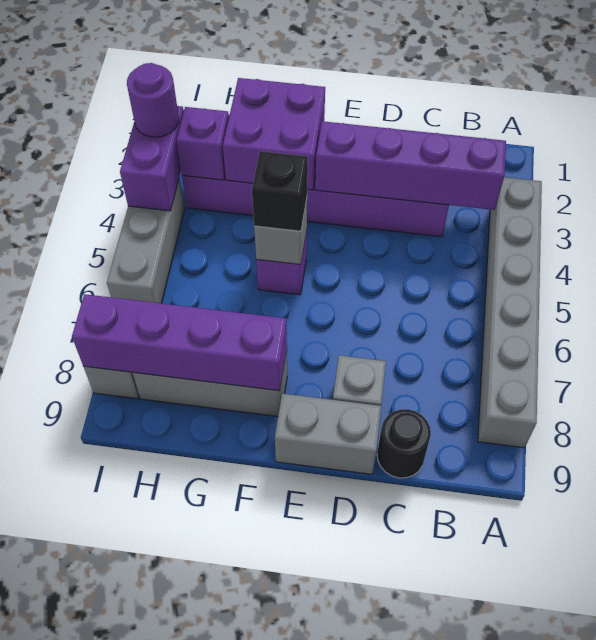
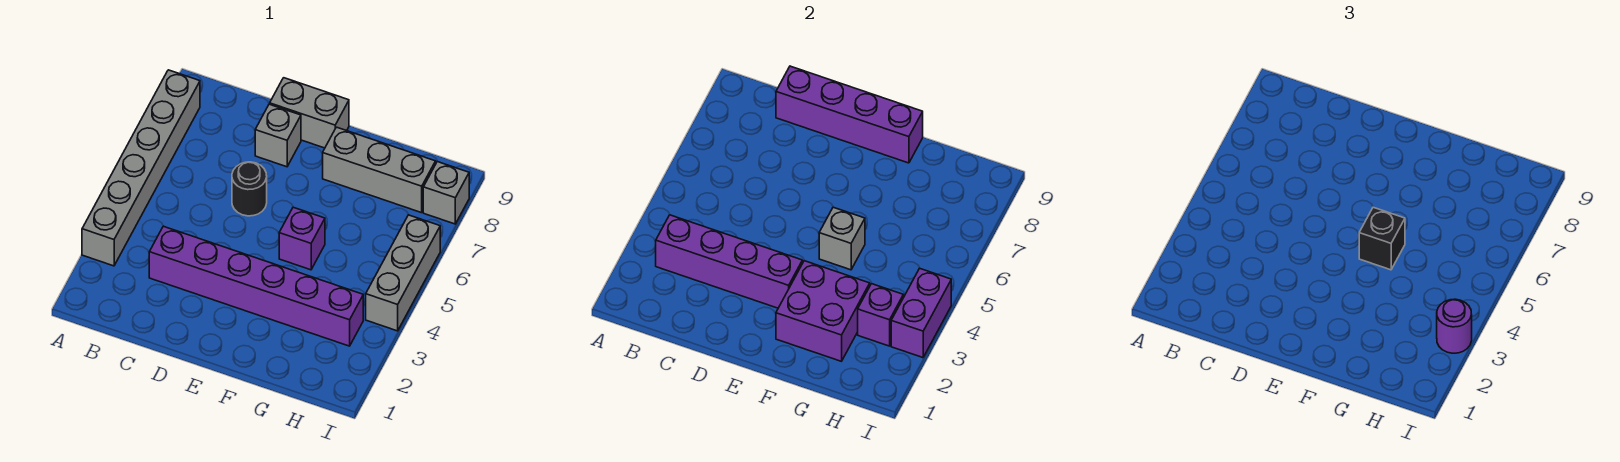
black 1x1 round brick [377,409,431,478] -> black 1x1 round brick moved to [232,162,267,216]
purple 1x4 brick [72,294,287,391] -> purple 1x4 brick moved to [776,66,923,163]

